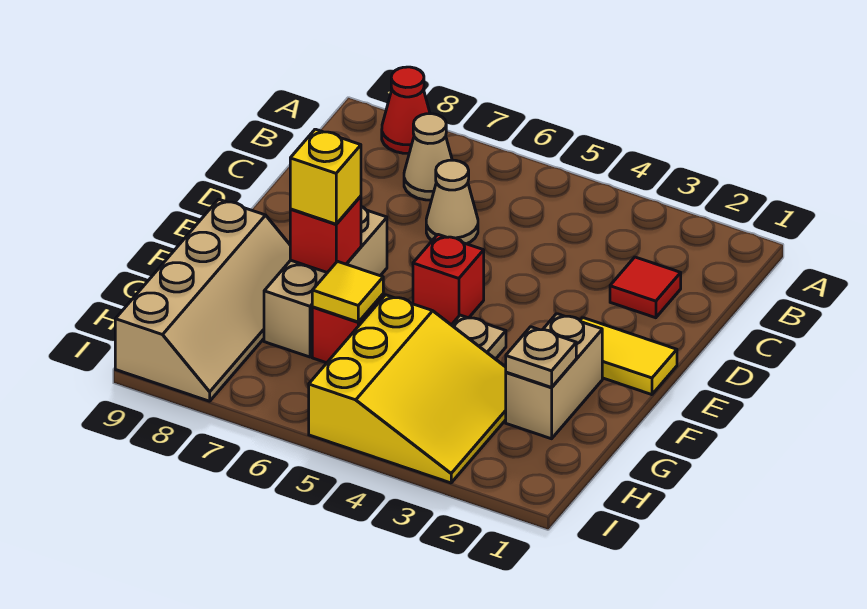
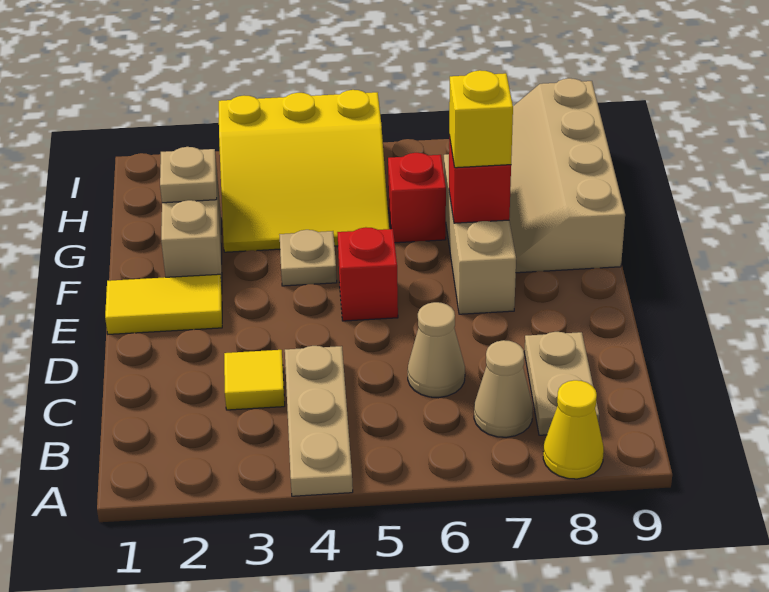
none -> tan 1x3 plate [285,346,353,496]
red 1x1 cone [382,67,430,153] -> yellow 1x1 cone [543,380,604,479]
none -> tan 1x2 plate [524,332,599,435]
red 1x1 tile [610,257,681,318] -> none
yellow 3x3 slope [309,295,506,483] -> yellow 3x3 slope turned to [219,90,389,252]
yellow 1x1 tile [312,261,383,322] -> yellow 1x1 tile moved to [224,350,285,410]

